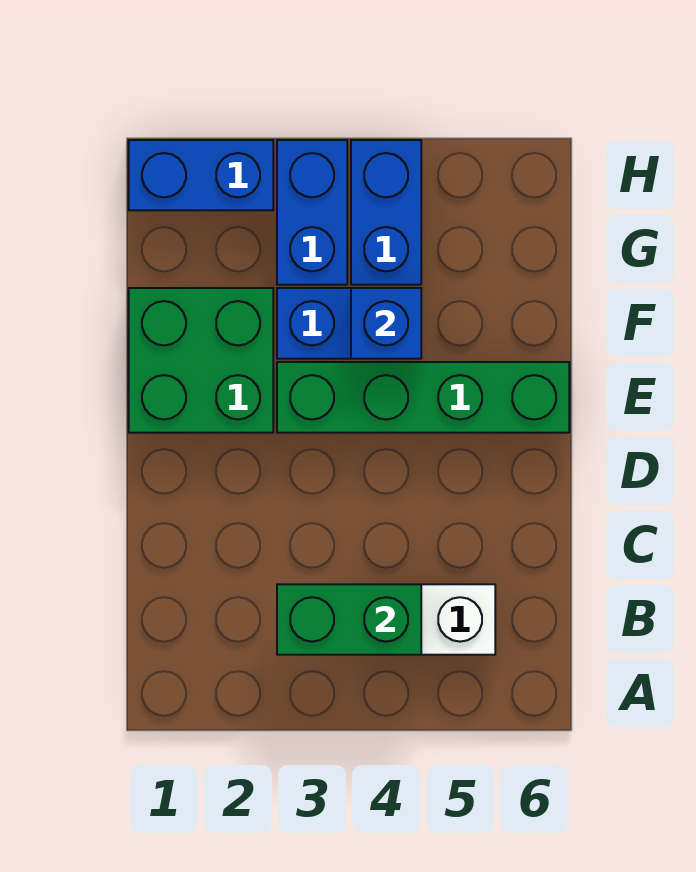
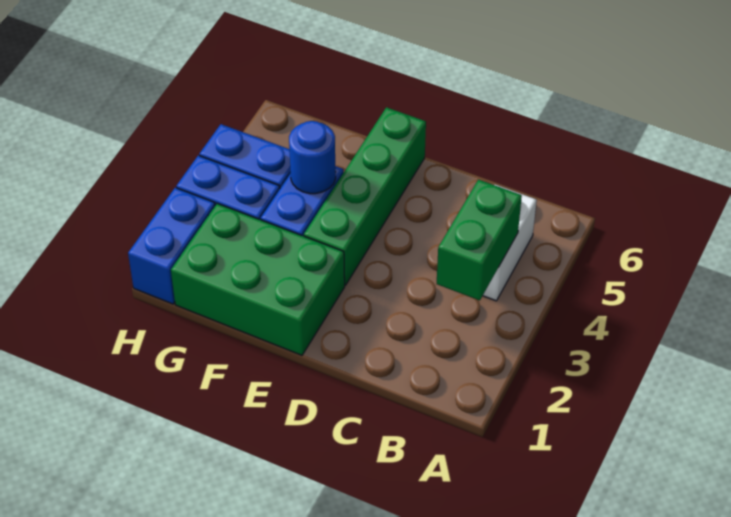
green 2x2 brick [129,288,273,433] -> green 2x3 brick [171,204,345,355]
blue 1x1 brick [351,288,421,359] -> blue 1x1 round brick [289,121,336,194]

